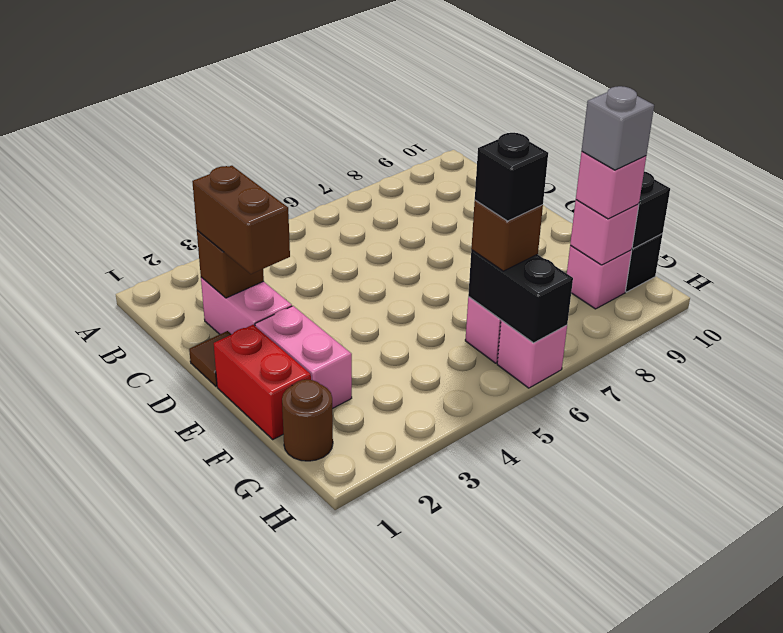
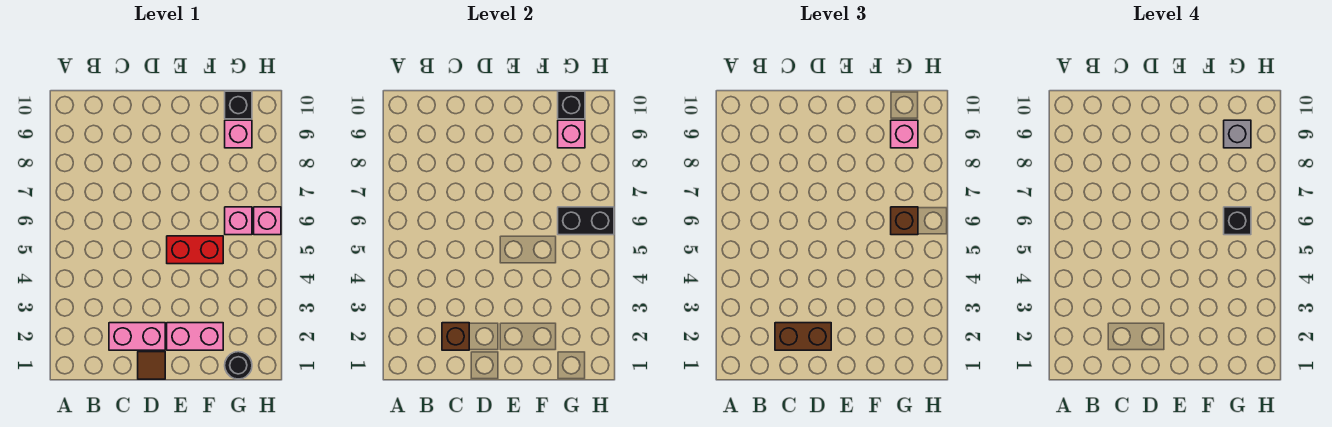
red 1x2 brick [214,325,311,440] -> red 1x2 brick moved to [167,236,223,264]
brown 1x1 round brick [282,380,333,461] -> black 1x1 round brick [225,352,252,379]

